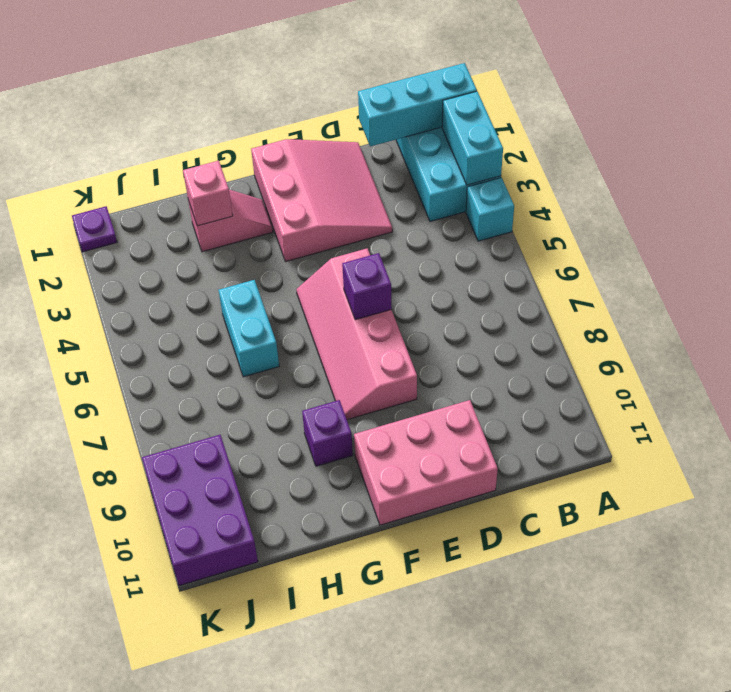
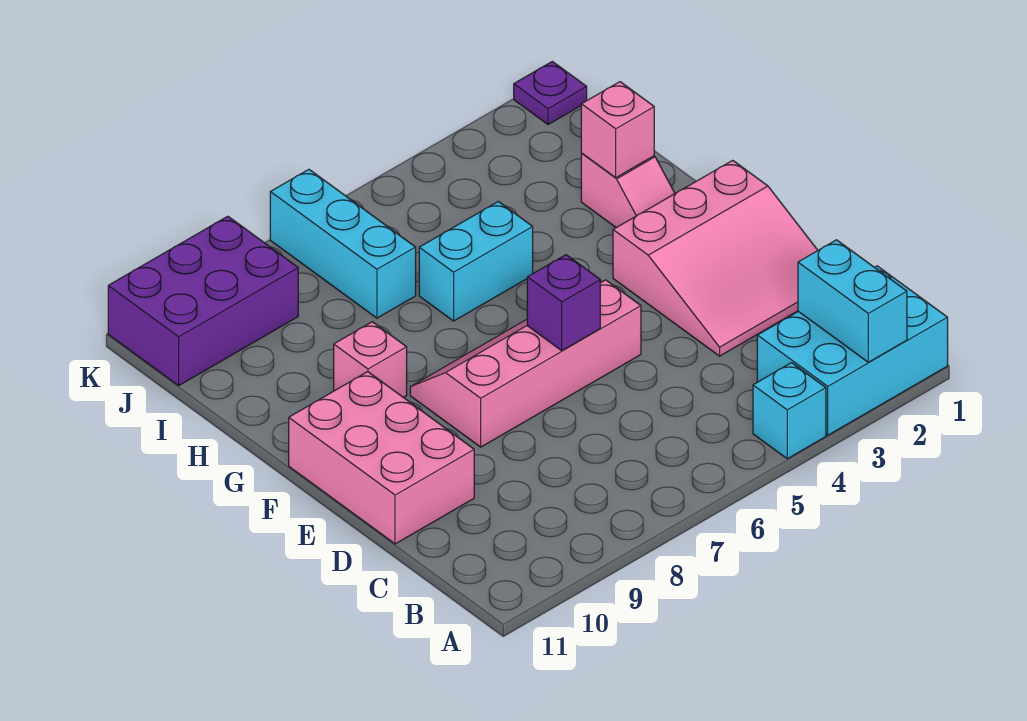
cyan 1x3 brick [358,63,477,146] -> cyan 1x3 brick moved to [270,169,416,318]
cyan 1x2 brick [442,91,503,185] -> cyan 1x2 brick turned to [798,240,907,362]
purple 1x1 brick [302,400,353,466] -> pink 1x1 brick [334,322,407,398]

